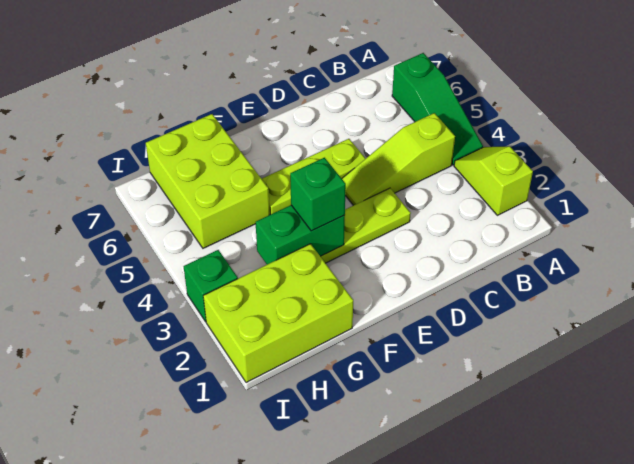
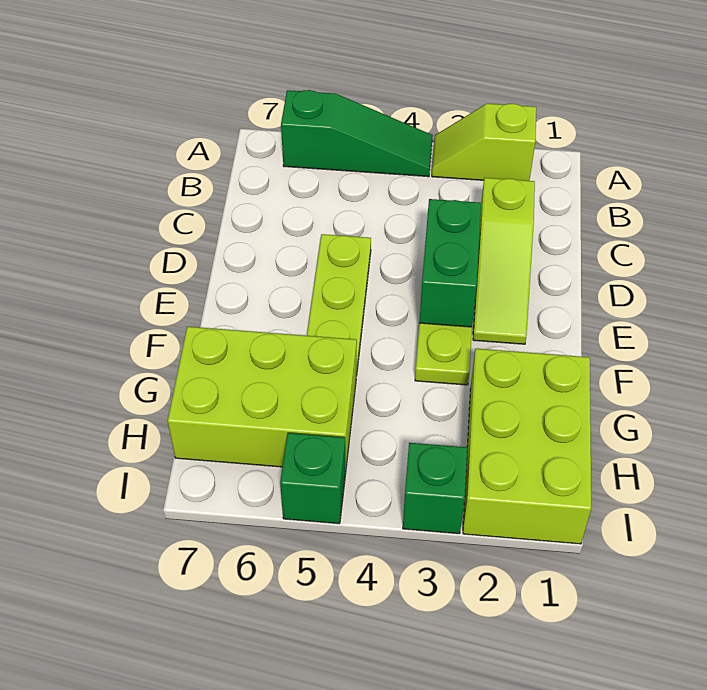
lime 1x3 slope [342,113,455,205] -> lime 1x3 slope moved to [473,178,535,344]
green 1x2 brick [256,205,345,264] -> green 1x2 brick moved to [419,199,481,327]
green 1x1 brick [290,158,346,231] -> green 1x1 brick moved to [280,433,346,524]

